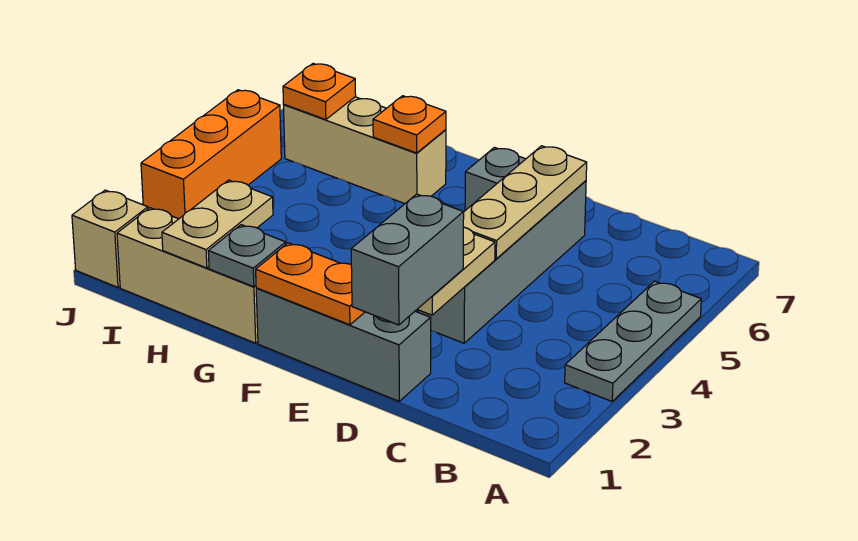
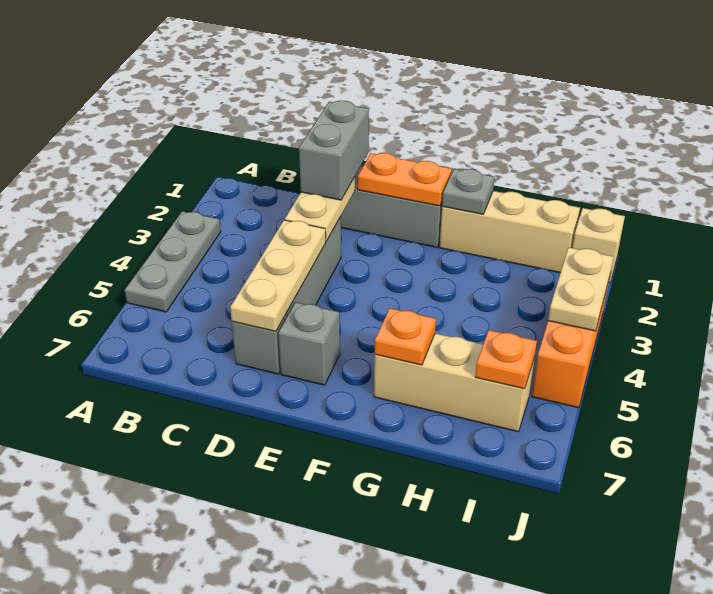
tan 1x2 plate [162,180,273,268] -> tan 1x2 plate moved to [548,247,613,331]

